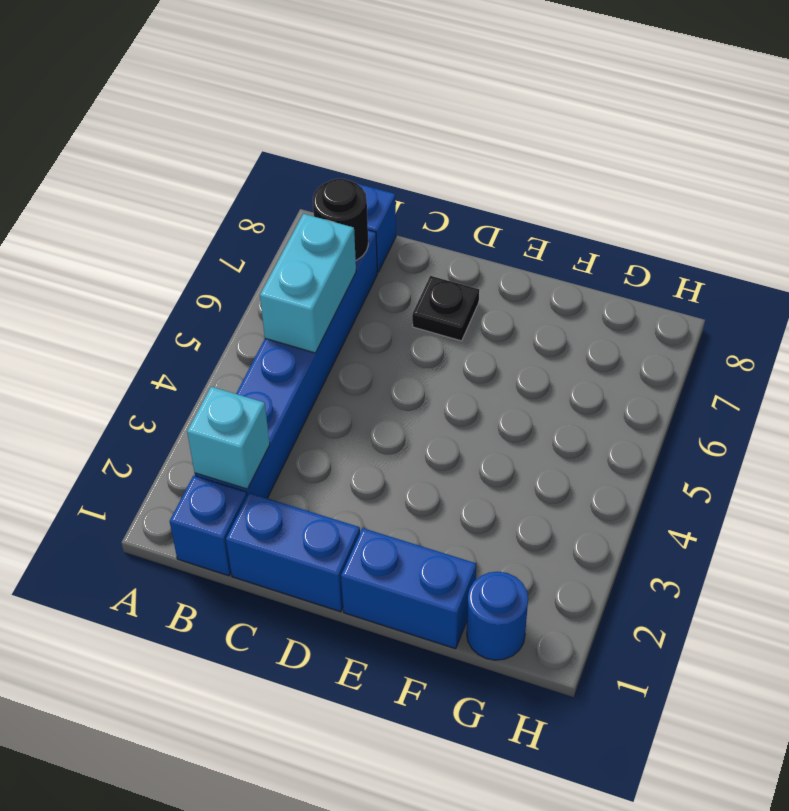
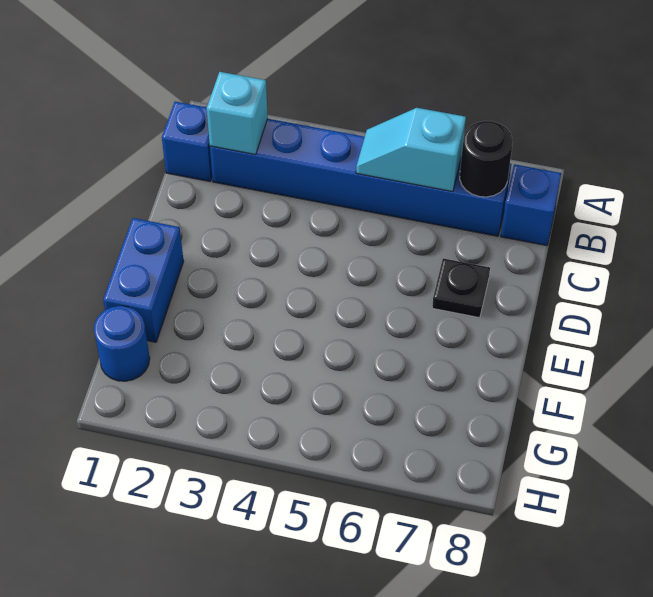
cyan 1x2 brick [260,214,356,353] -> cyan 1x2 slope [356,108,466,192]
blue 1x2 brick [226,493,360,612] -> none

